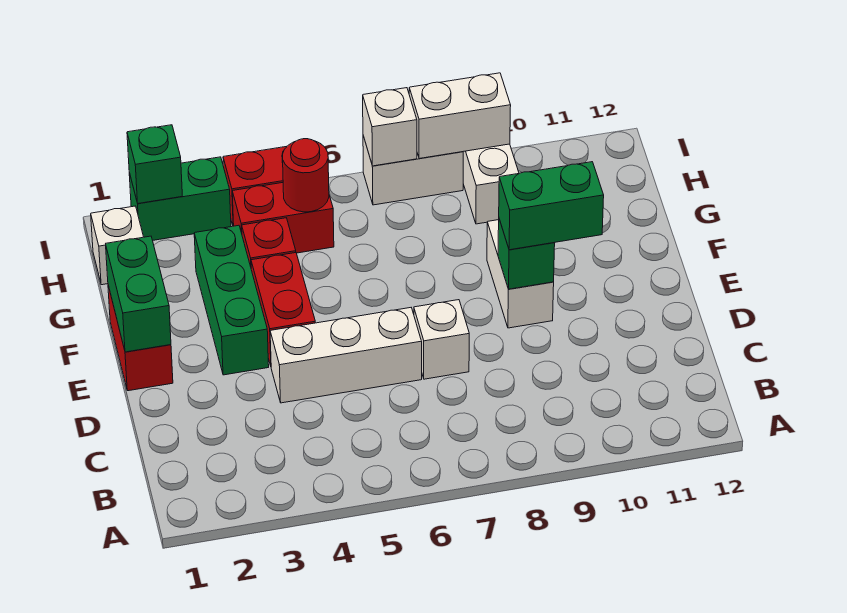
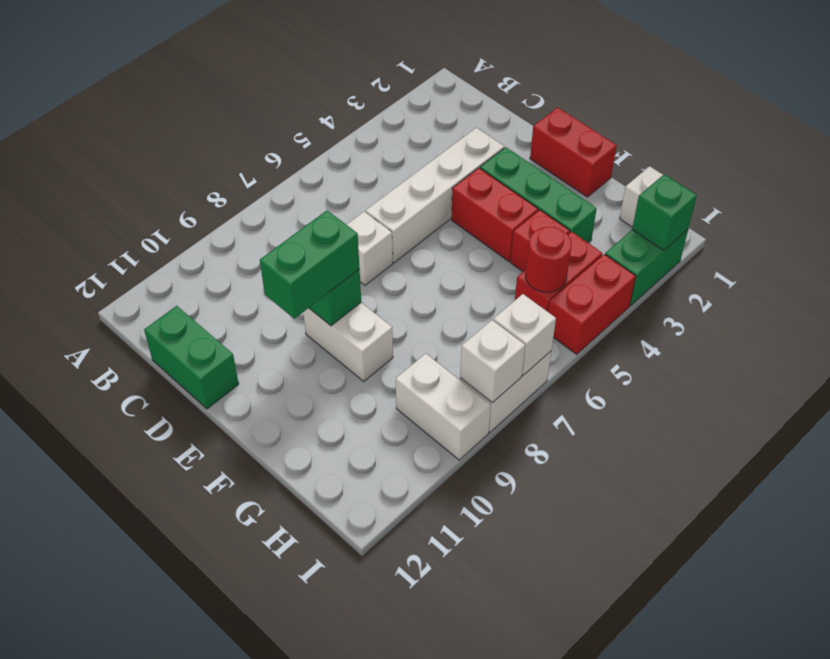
white 1x3 brick [270,308,422,403] -> white 1x4 brick [366,128,504,263]
green 1x2 brick [106,236,171,352] -> green 1x2 brick moved to [144,306,239,409]
white 1x2 brick [409,73,511,159] -> white 1x1 brick [460,320,525,403]

